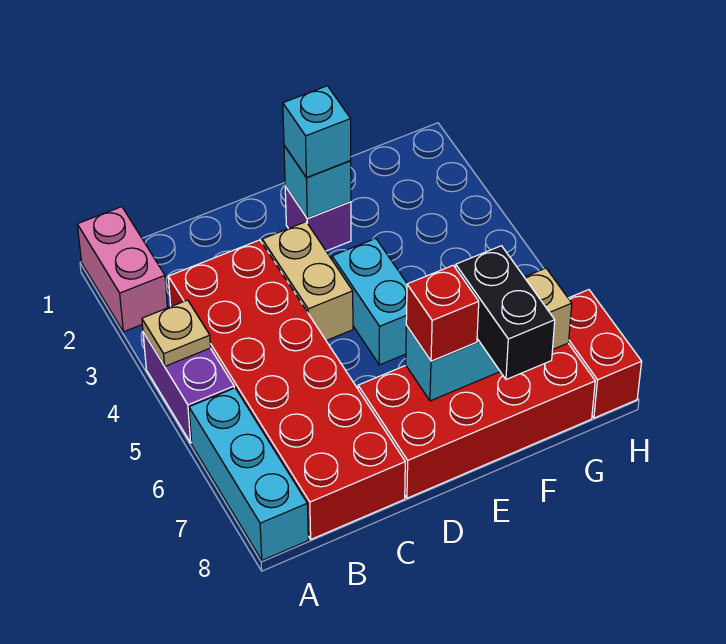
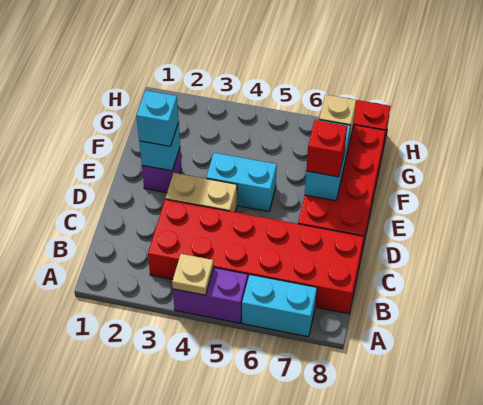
pink 1x2 brick [77,207,167,332] -> none
cyan 1x3 brick [189,388,308,560] -> cyan 1x2 brick [242,275,317,337]
black 1x2 brick [456,246,555,380] -> none

